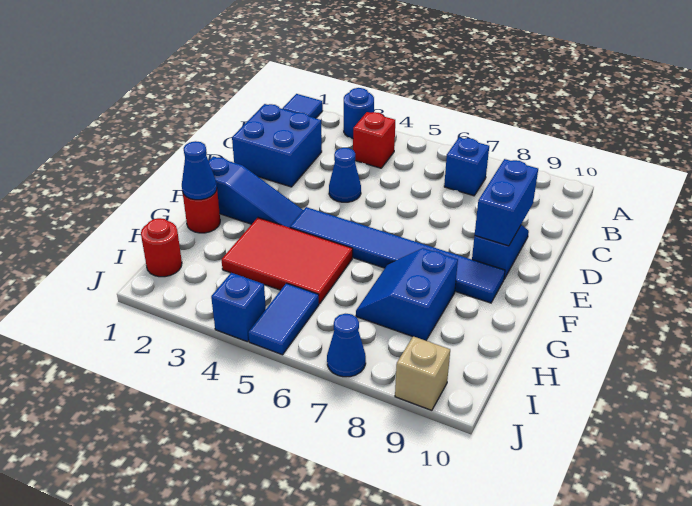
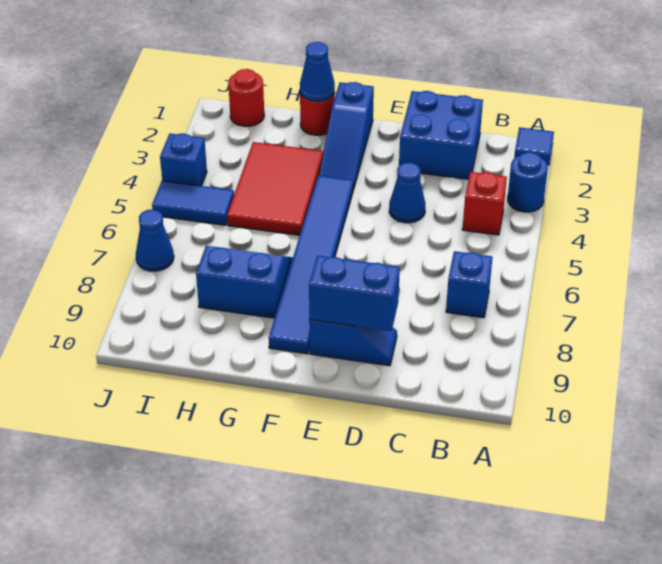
tan 1x1 brick [395,336,450,410] -> none

